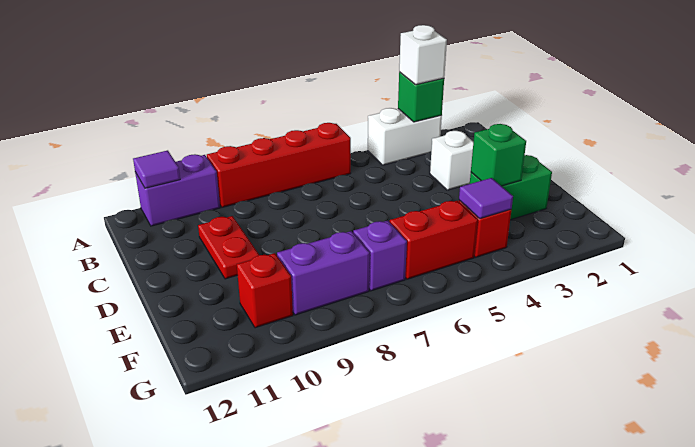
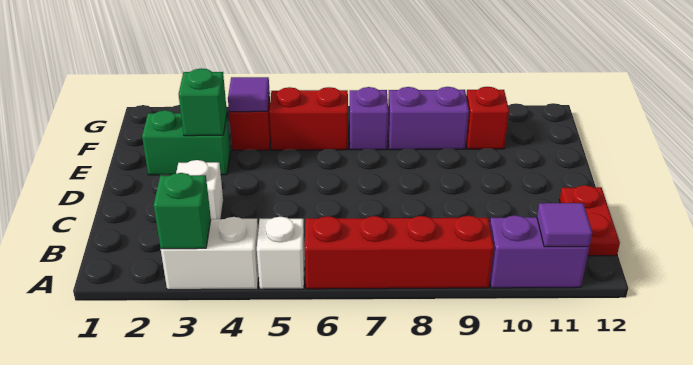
white 1x1 brick [399,25,447,85] -> white 1x1 brick moved to [257,217,305,289]
red 1x2 plate [198,216,259,279] -> red 1x2 plate moved to [559,185,620,256]

